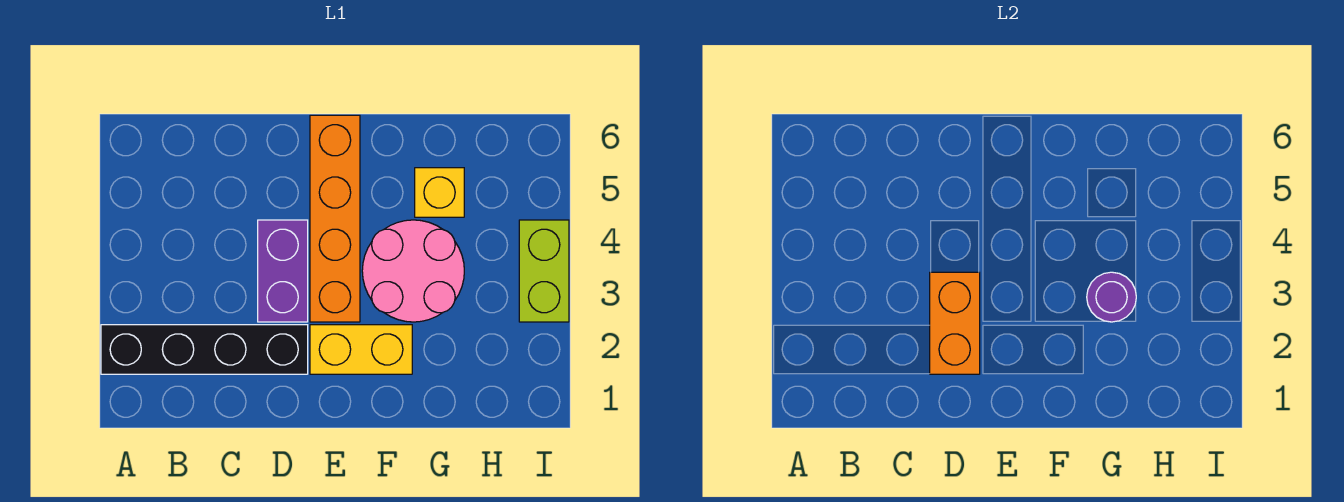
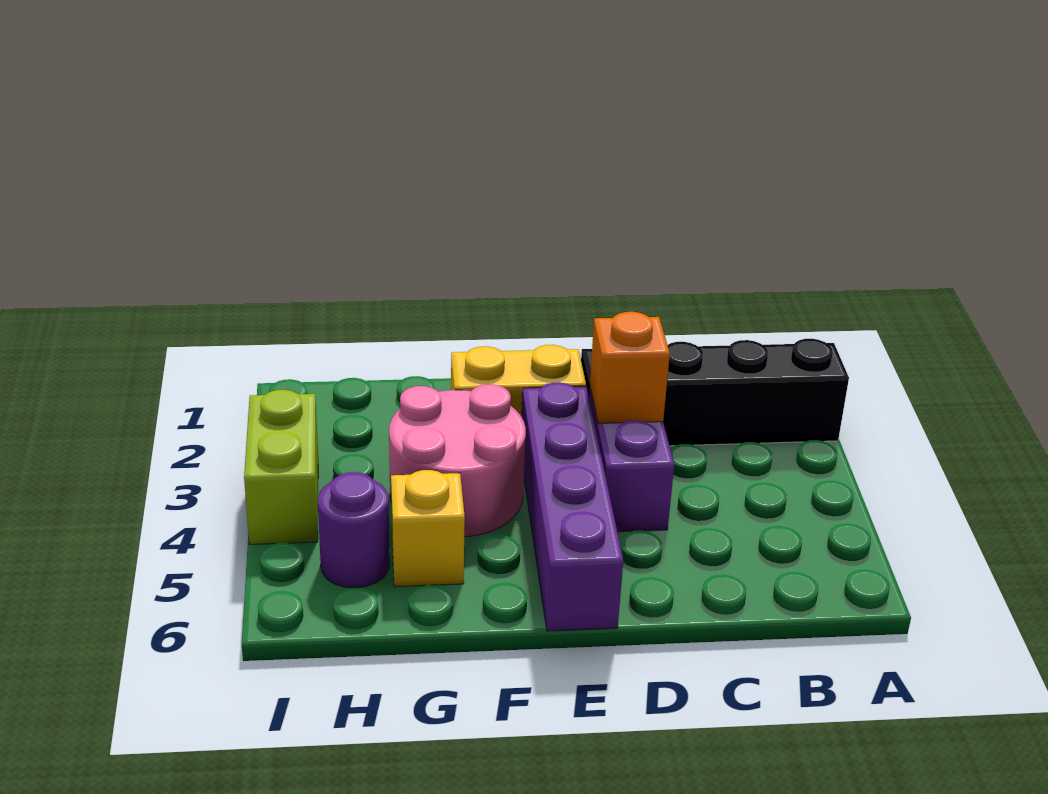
orange 1x2 brick [930,272,980,374] -> orange 1x1 brick [590,312,670,423]
orange 1x4 brick [310,115,360,322] -> purple 1x4 brick [522,382,623,631]
purple 1x1 round brick [1087,272,1136,322] -> purple 1x1 round brick moved to [318,472,390,588]

